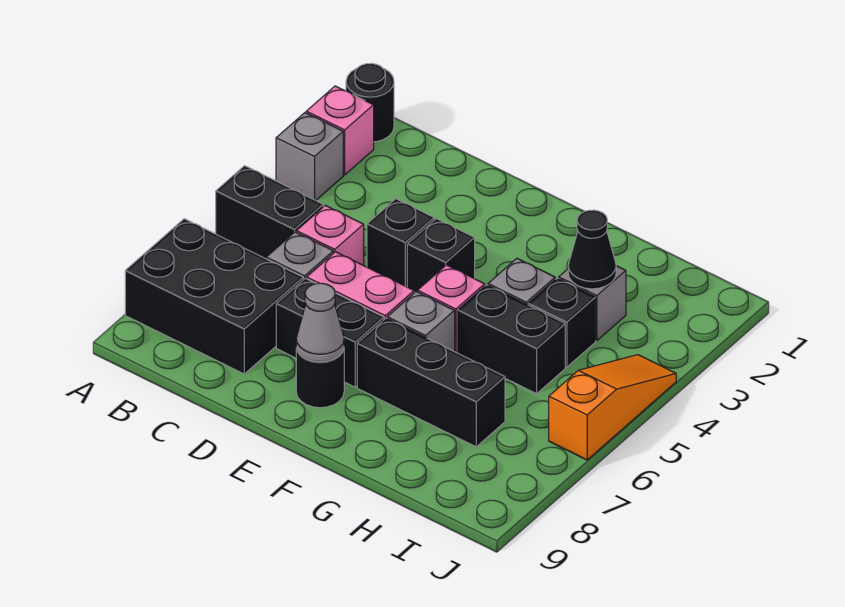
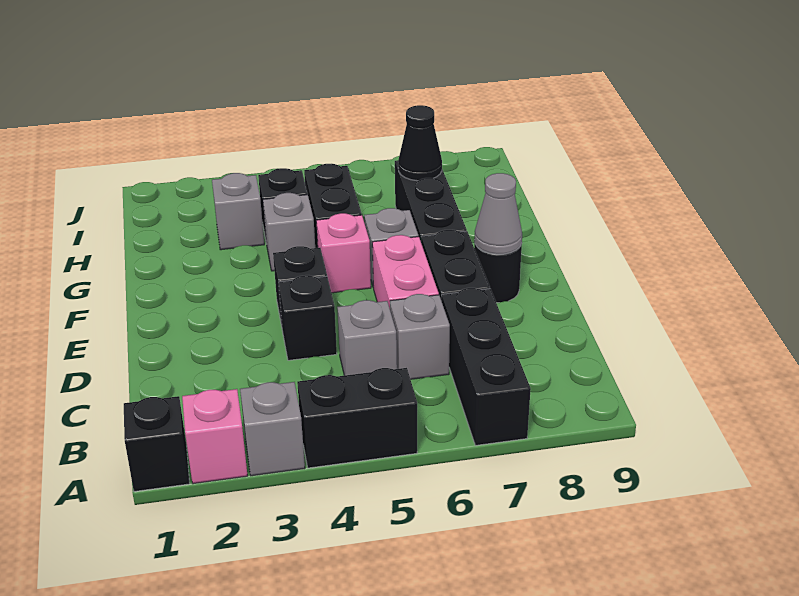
black 1x1 round brick [346,63,394,142] -> black 1x1 brick [124,396,190,491]
black 1x2 brick [216,166,323,259] -> black 1x2 brick turned to [297,368,417,468]
black 2x3 brick [125,219,303,374] -> black 1x3 brick [442,288,531,445]
pink 1x1 brick [296,205,364,265] -> grey 1x1 brick [337,300,397,375]
black 1x1 cone [568,210,616,289] -> black 1x1 cone moved to [398,105,442,181]
orange 1x3 slope [549,355,676,460] -> none

